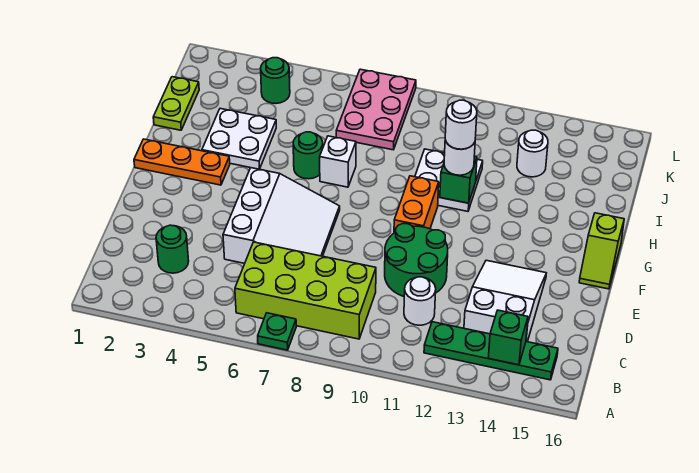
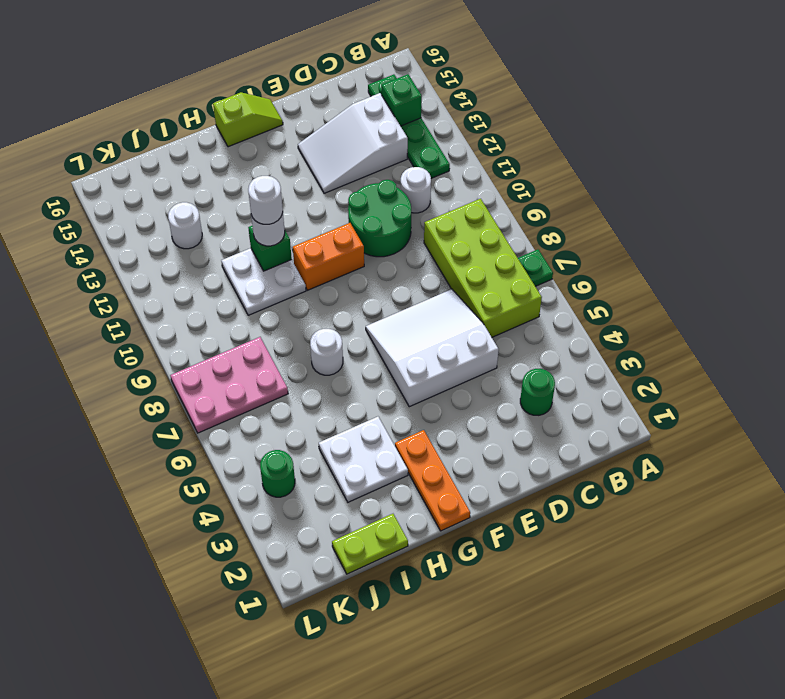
green 1x1 round brick [293,132,323,179] -> none
white 1x1 brick [320,136,356,187] -> white 1x1 round brick [310,329,343,375]

